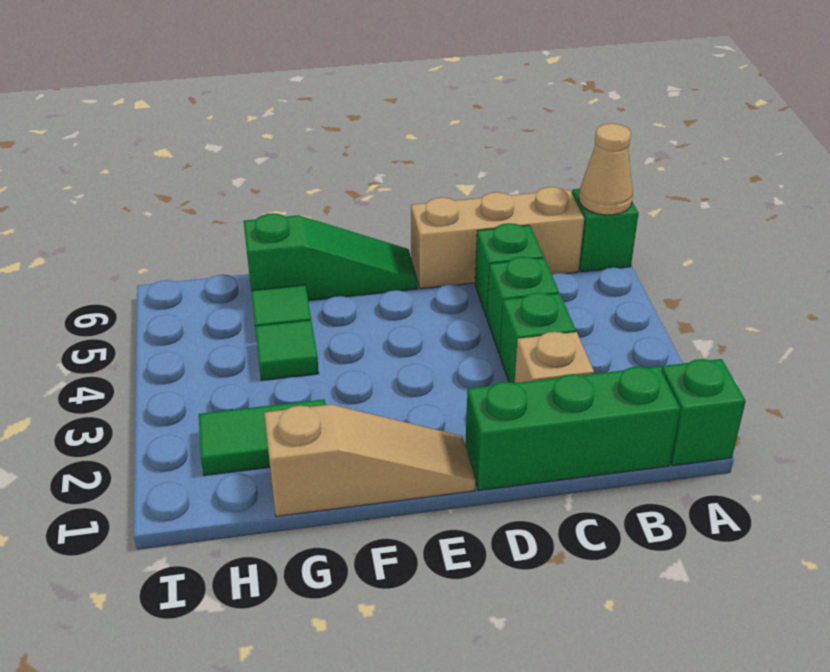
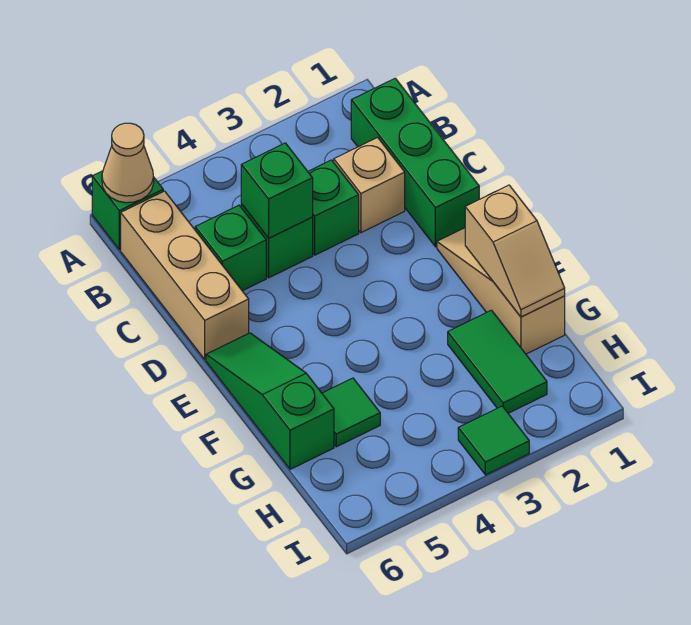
green 1x1 brick [661,359,746,466] -> green 1x1 brick moved to [241,143,313,238]
none -> tan 1x2 slope [465,185,565,317]
green 1x1 tile [255,320,319,381] -> green 1x1 tile moved to [458,406,529,475]

